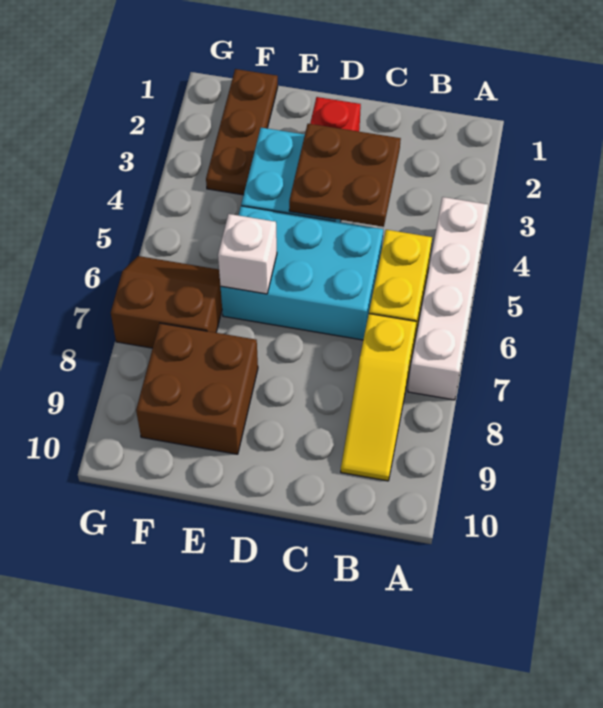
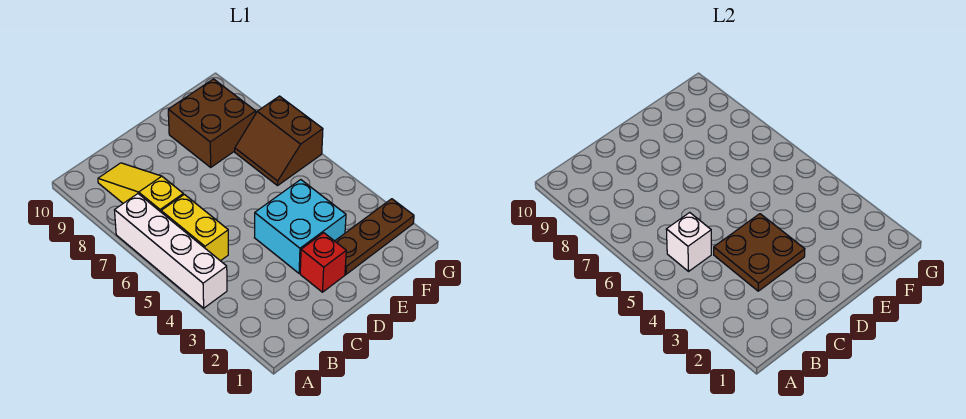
cyan 2x3 brick [221,206,383,340] -> none
white 1x1 brick [218,214,277,294] -> white 1x1 brick moved to [666,212,711,271]
brown 1x3 plate [206,69,278,195] -> brown 1x3 plate turned to [335,199,414,274]
brown 2x2 slope [111,256,222,348] -> brown 2x2 slope turned to [235,96,323,186]

